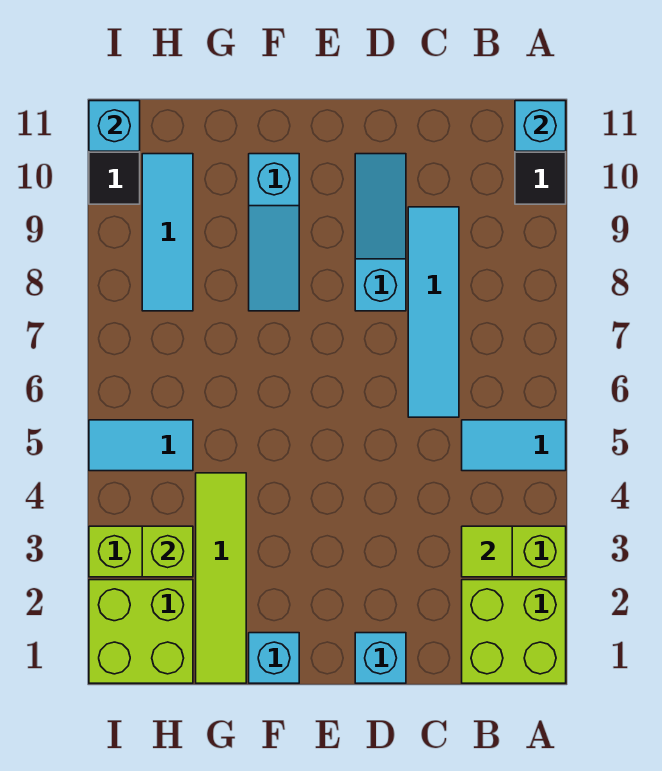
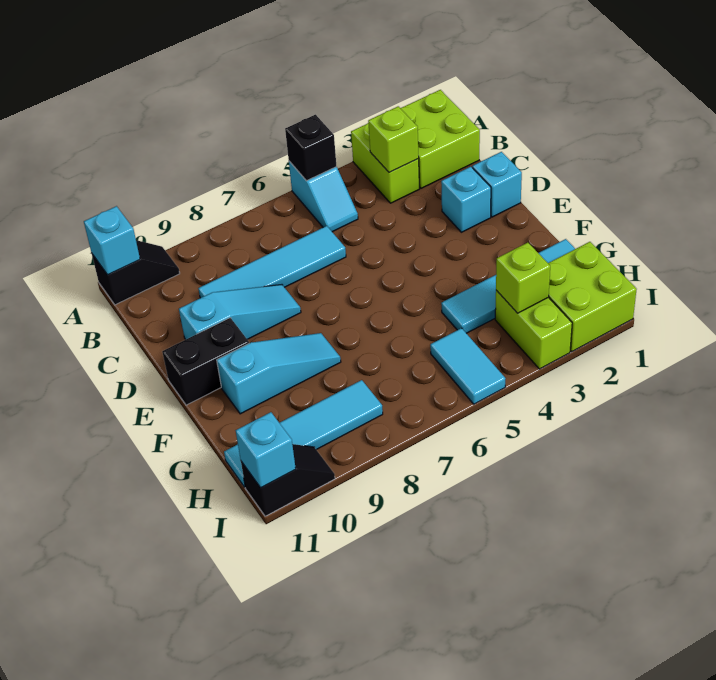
cyan 1x2 tile [462,420,566,471] -> cyan 1x2 slope [289,161,358,232]
none -> black 1x1 brick [285,115,337,181]
lime 1x1 tile [462,526,512,577] -> lime 1x1 brick [368,106,419,173]
cyan 1x3 slope [355,154,406,311] -> cyan 1x3 slope turned to [179,285,301,340]
none -> black 1x2 brick [162,318,249,405]
cyan 1x1 brick [249,633,299,683] -> cyan 1x1 brick moved to [441,167,491,232]
lime 1x4 tile [196,473,246,683] -> cyan 1x4 tile [441,239,575,333]
cyan 1x3 tile [142,154,193,311] -> cyan 1x4 tile [224,380,383,487]

